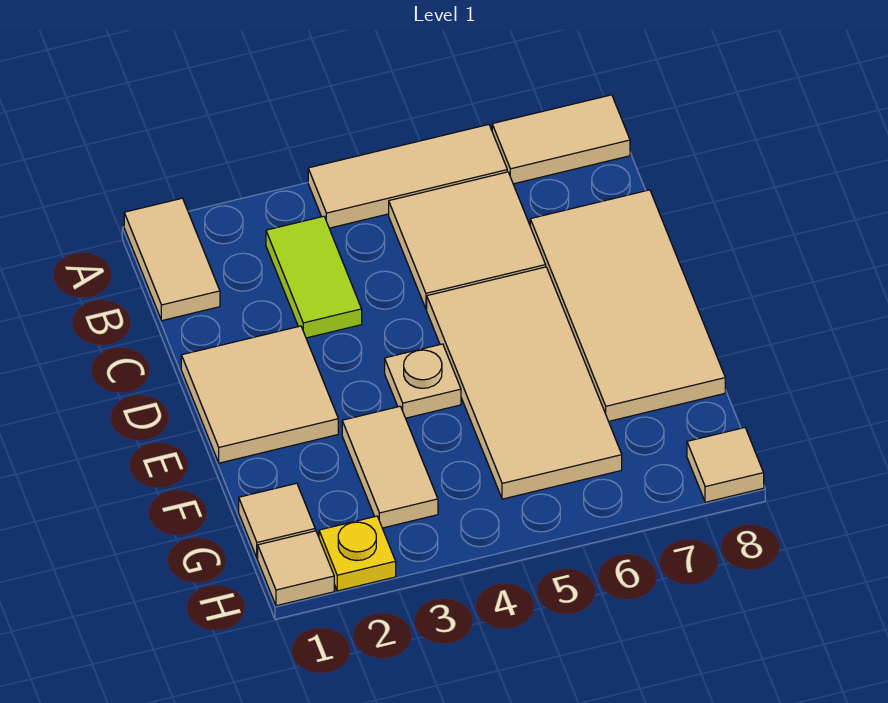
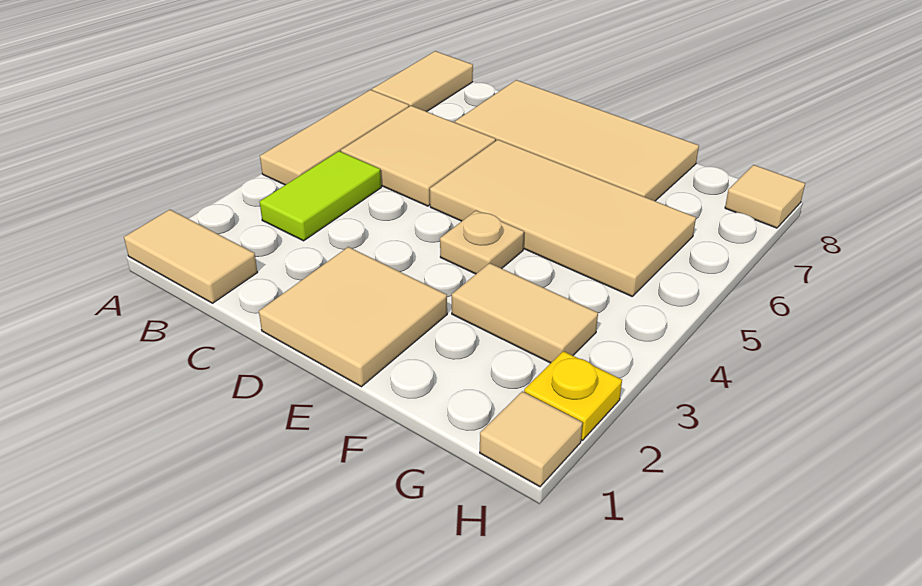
lime 1x2 tile [266,216,362,338] -> lime 1x2 tile turned to [260,151,381,241]
tan 1x1 tile [239,483,315,558] -> none

